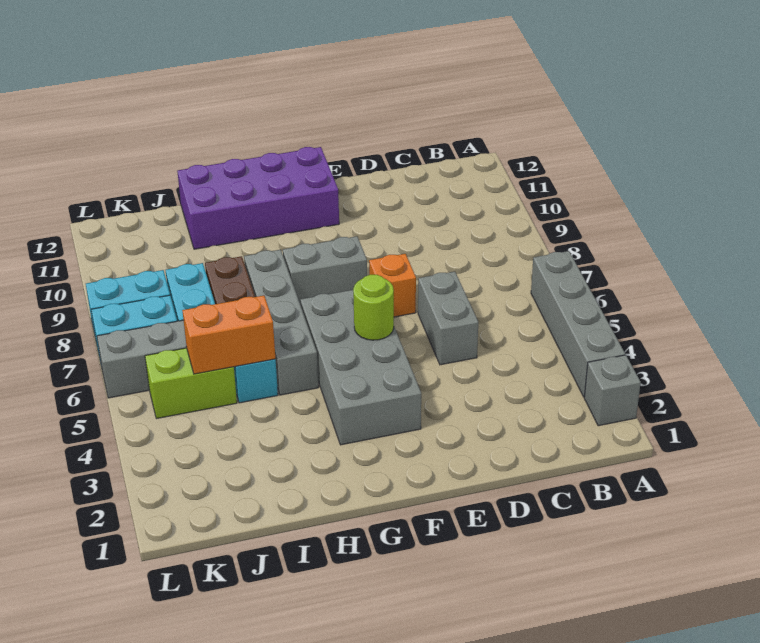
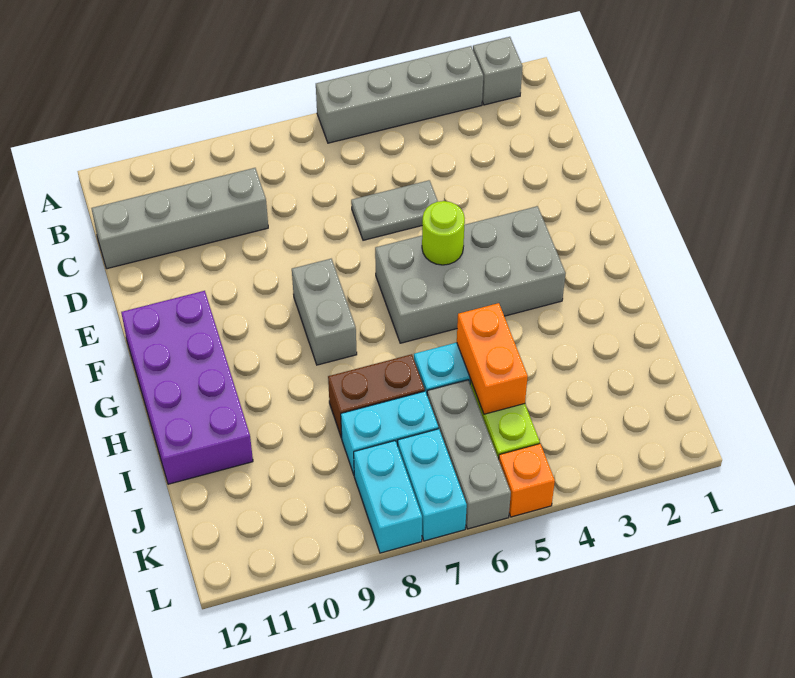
grey 1x2 brick [418,272,478,365] -> grey 1x2 plate [351,180,438,240]
orange 1x1 brick [369,254,416,317] -> orange 1x1 brick moved to [499,444,555,517]
grey 1x4 brick [244,250,318,395] -> grey 1x4 brick moved to [91,168,268,269]

